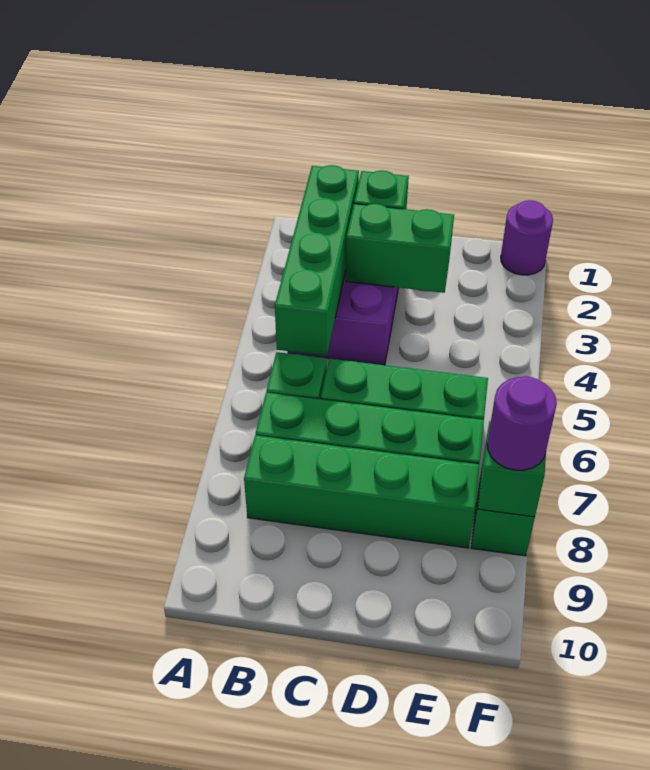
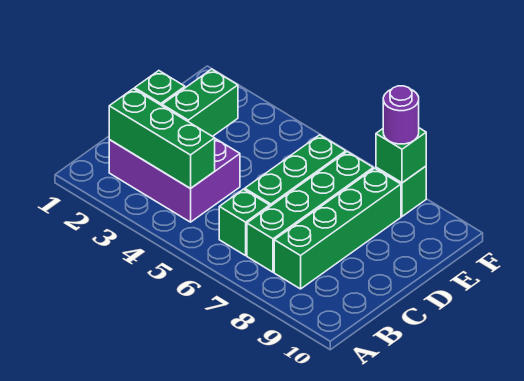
green 1x4 brick [275,165,359,356] -> green 1x3 brick [109,89,215,189]
purple 1x1 round brick [501,200,553,275] -> none

